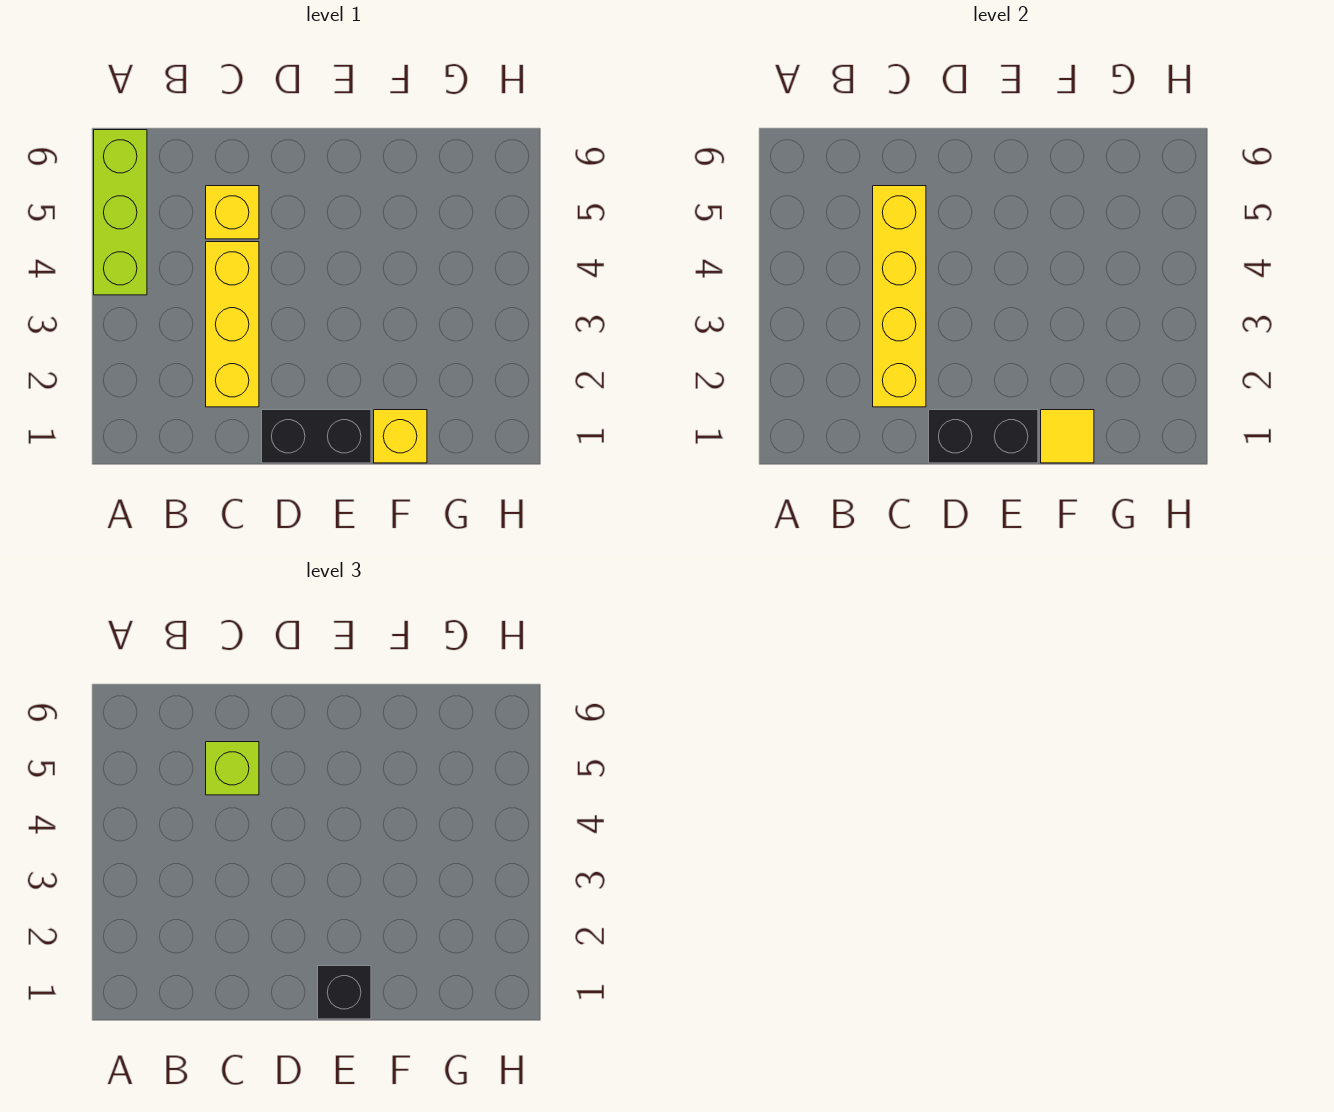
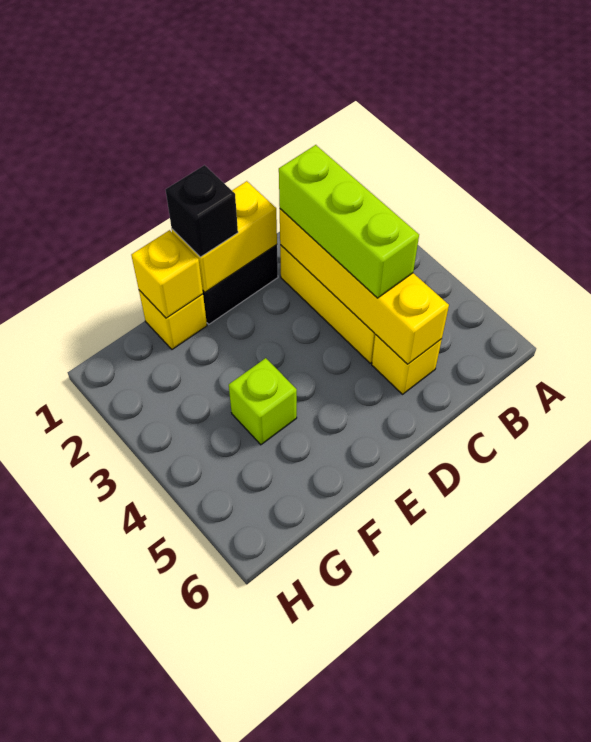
lime 1x3 brick [94,130,147,295] -> lime 1x3 brick moved to [279,145,419,298]
lime 1x1 brick [206,742,259,795] -> lime 1x1 brick moved to [229,358,297,445]
black 1x2 brick [929,410,1038,463] -> yellow 1x2 brick [172,181,277,292]
yellow 1x1 tile [1041,410,1094,463] -> yellow 1x1 brick [131,230,203,318]

